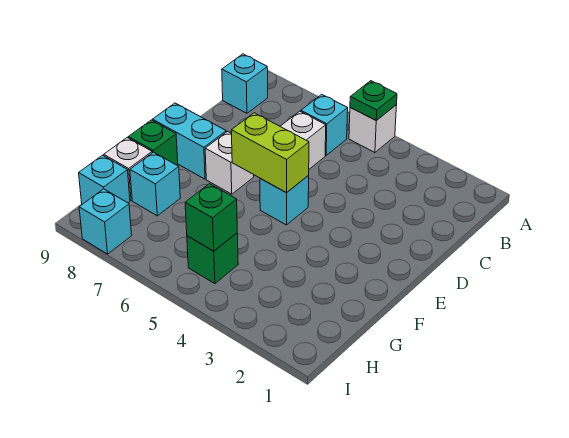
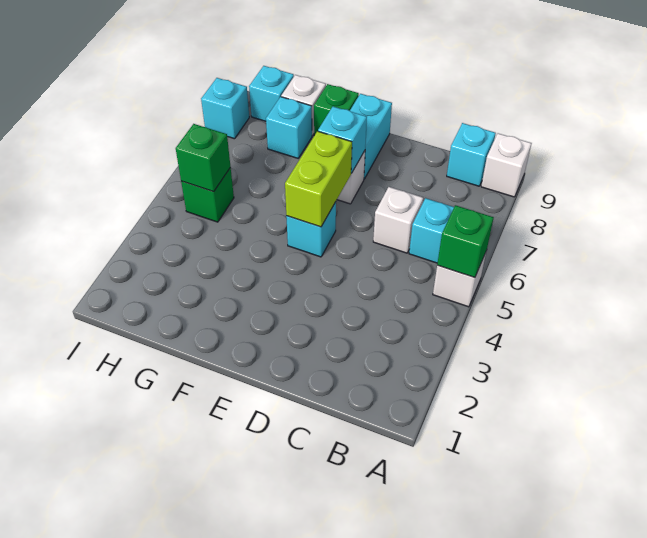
green 1x1 plate [350,81,397,120] -> green 1x1 brick [437,205,494,278]
none -> white 1x1 brick [481,133,532,197]
none -> cyan 1x1 brick [318,107,367,173]

